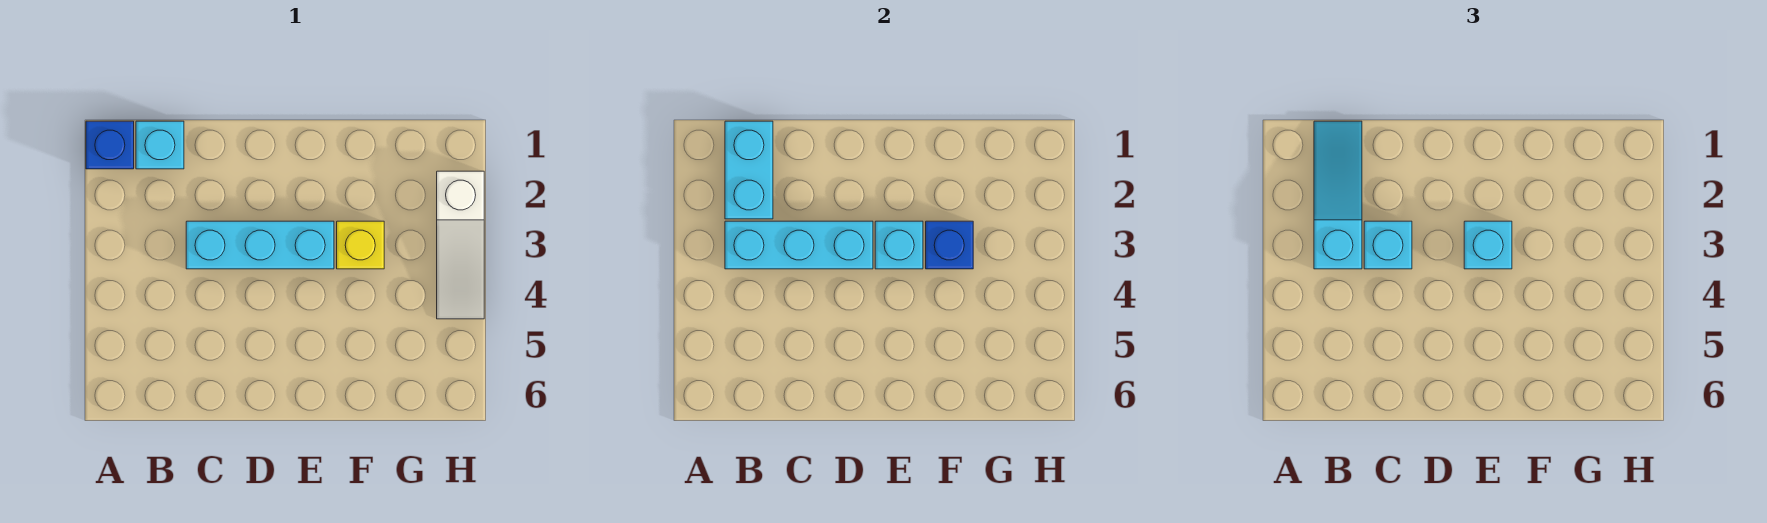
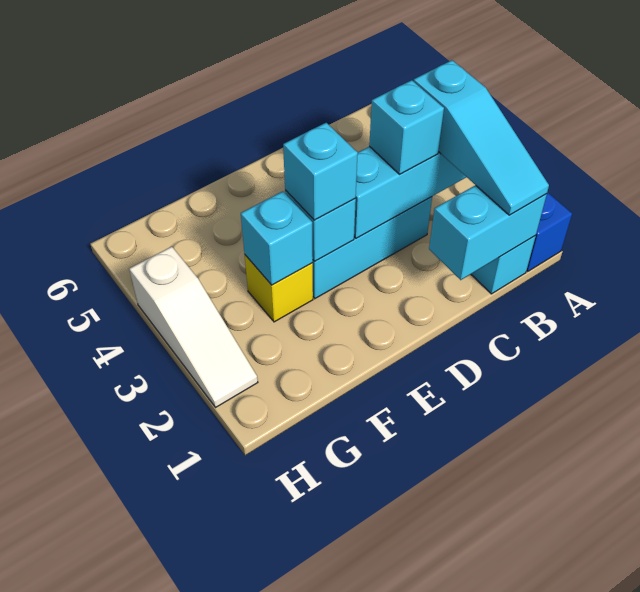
cyan 1x2 brick [725,121,773,219] -> cyan 1x2 brick turned to [429,185,547,280]
blue 1x1 brick [926,221,973,269] -> cyan 1x1 brick [241,191,313,285]
white 1x3 slope [437,171,484,319] -> white 1x3 slope turned to [129,247,258,408]

